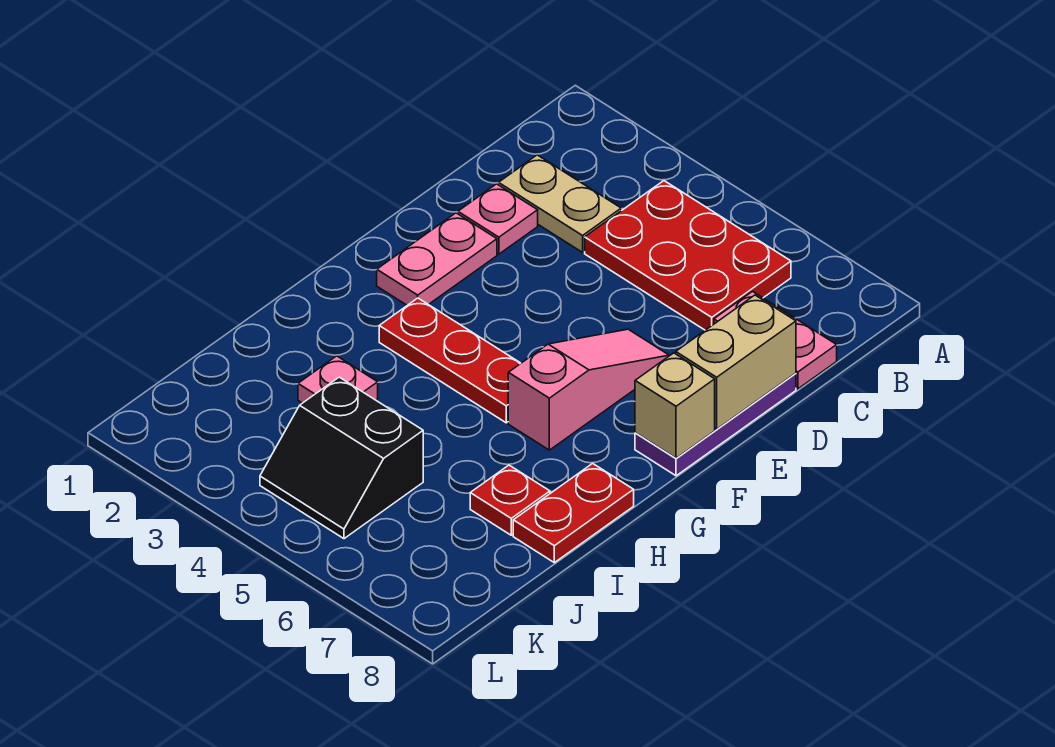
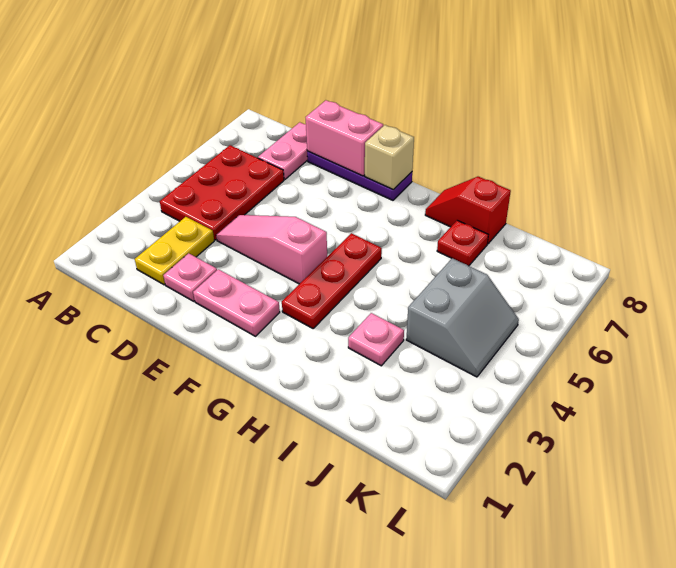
tan 1x2 plate [499,155,621,252] -> yellow 1x2 plate [135,217,214,285]
tan 1x2 brick [676,295,796,429] -> pink 1x2 brick [306,100,383,176]
pink 1x3 slope [508,329,669,450] -> pink 1x3 slope moved to [216,215,327,284]
red 1x2 plate [513,463,634,563] -> red 1x2 slope [425,177,511,244]
black 2x2 slope [260,377,423,539] -> grey 2x2 slope [406,258,519,377]

